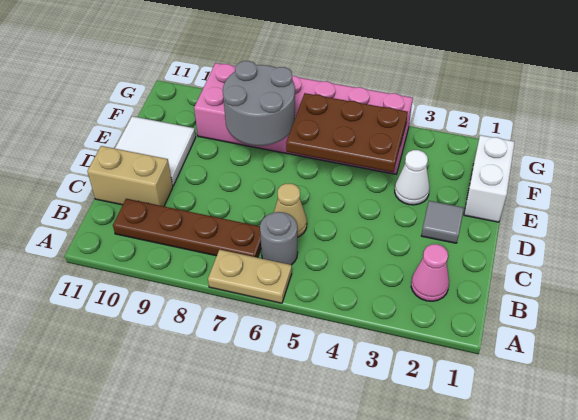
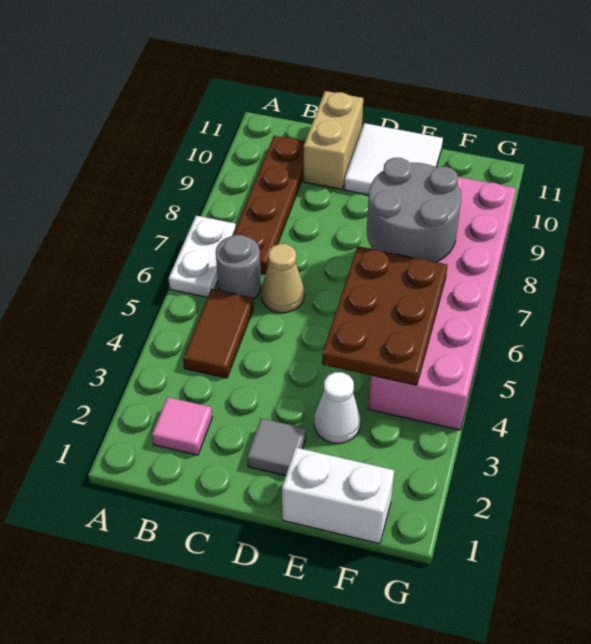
tan 1x2 plate [208,250,292,303] -> white 1x2 plate [169,216,236,297]
pink 1x1 cone [411,244,449,301] -> pink 1x1 tile [152,397,212,455]
none -> brown 1x2 tile [183,289,253,378]

